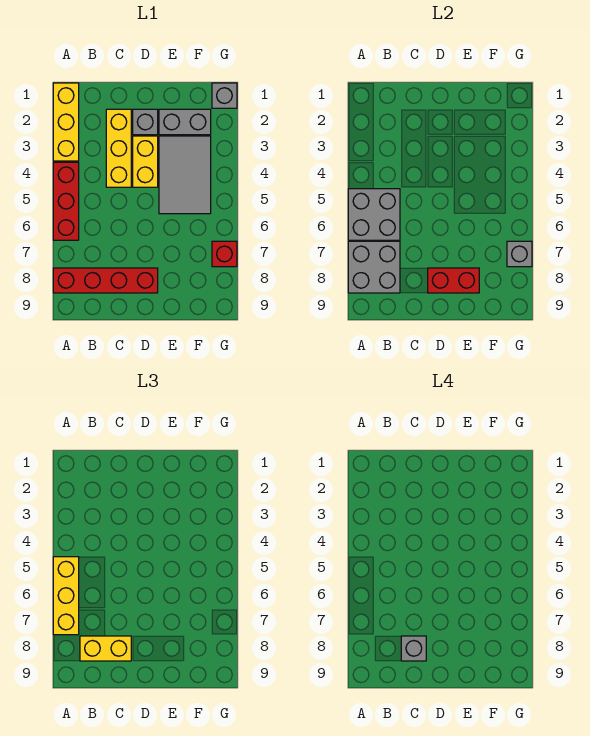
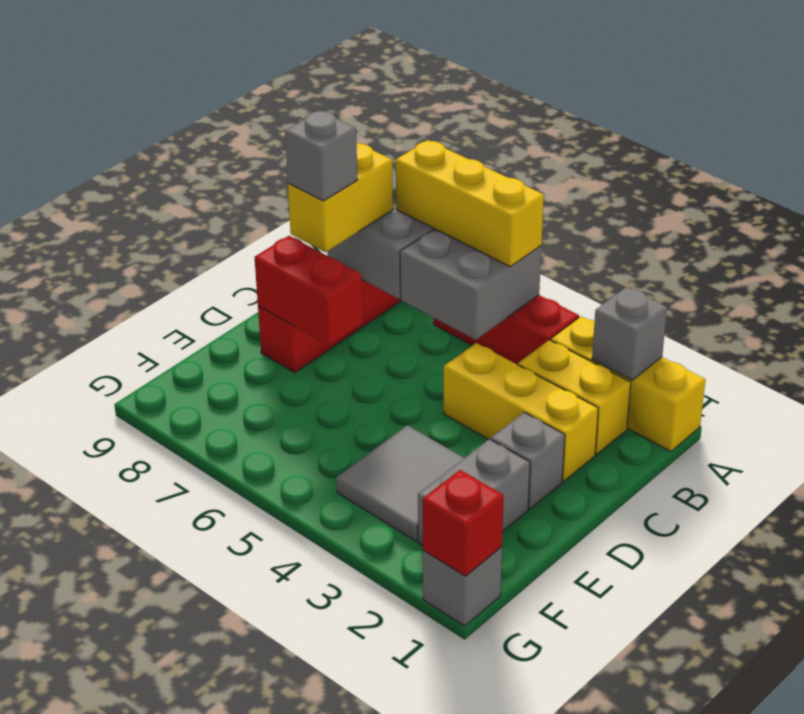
yellow 1x2 brick [133,136,158,187] -> yellow 1x2 brick moved to [518,340,631,455]
red 1x2 brick [428,268,479,293] -> red 1x2 brick turned to [255,236,363,346]
grey 2x3 tile [159,136,211,214] -> grey 2x2 tile [336,425,464,541]
red 1x1 brick [212,241,237,267] -> red 1x1 brick moved to [423,470,504,576]
grey 1x1 brick [507,241,532,267] -> grey 1x1 brick moved to [592,287,667,380]

